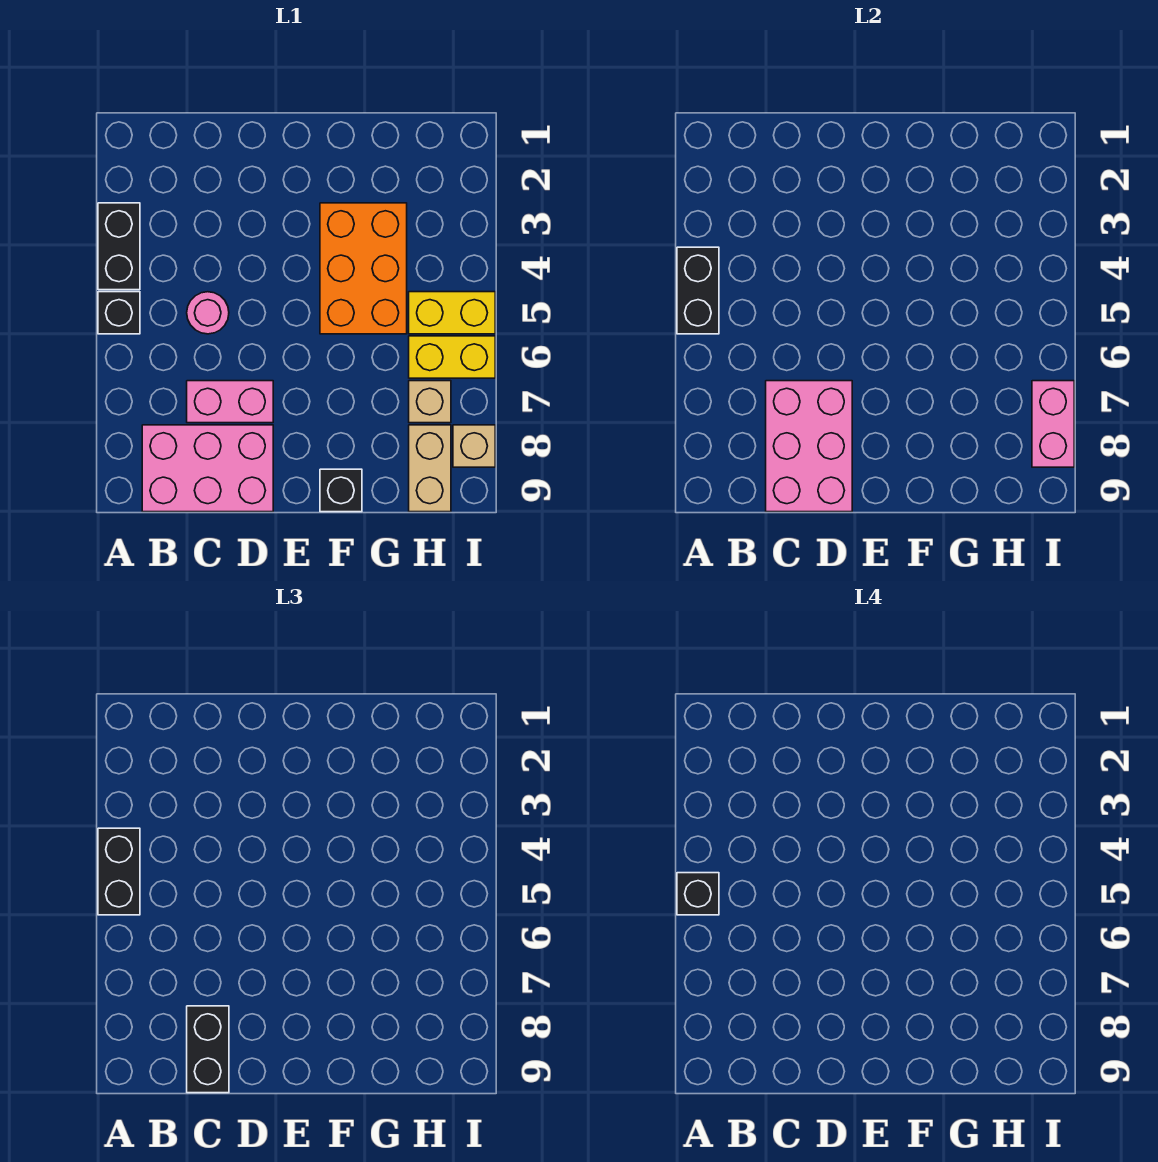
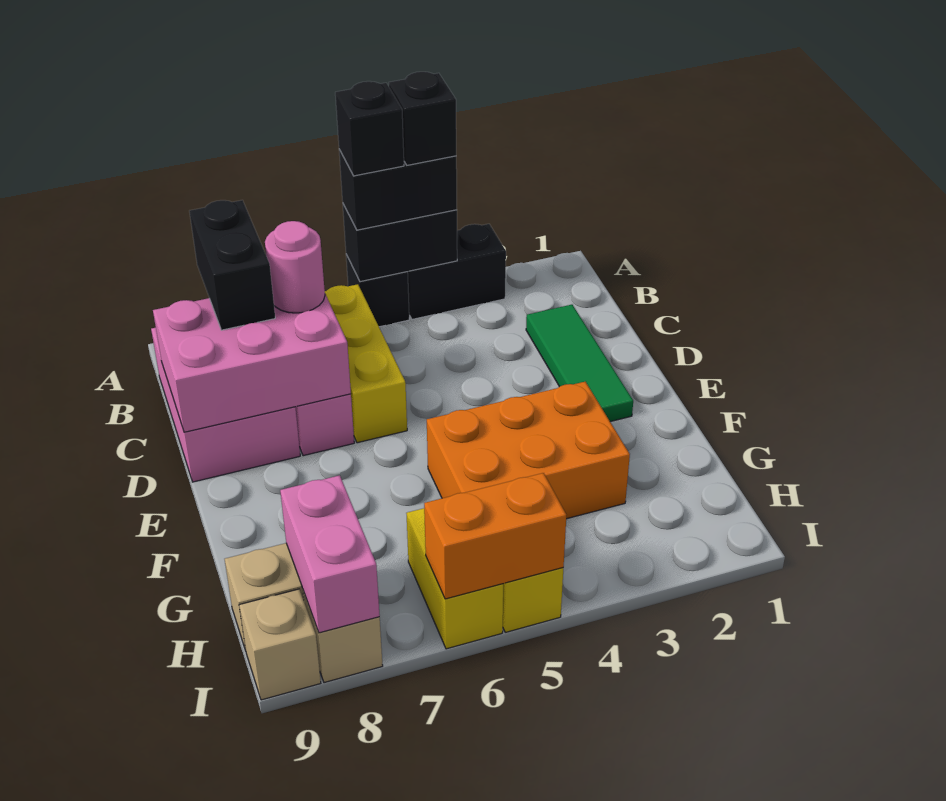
none -> yellow 1x3 brick [325,284,407,443]
none -> green 1x3 tile [526,305,633,422]
pink 1x1 round brick [187,292,229,334] -> pink 1x1 round brick moved to [265,221,325,313]
black 1x2 brick [187,1006,229,1093] -> black 1x2 brick turned to [189,200,275,330]
black 1x1 brick [320,469,362,512] -> black 1x1 brick moved to [389,72,456,165]
tan 1x1 brick [409,381,451,423] -> tan 1x1 brick moved to [239,589,321,700]
none -> orange 1x2 brick [424,473,566,599]
pink 1x2 brick [1032,381,1074,467] -> pink 1x2 brick turned to [280,475,380,633]

